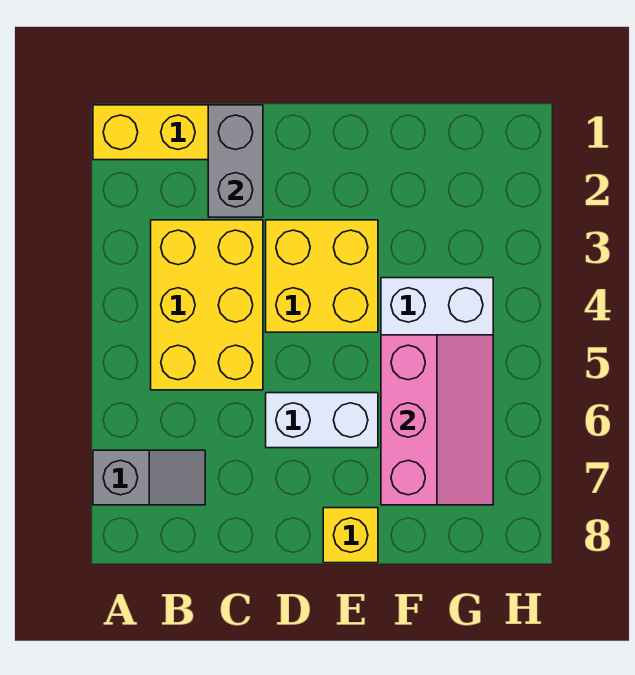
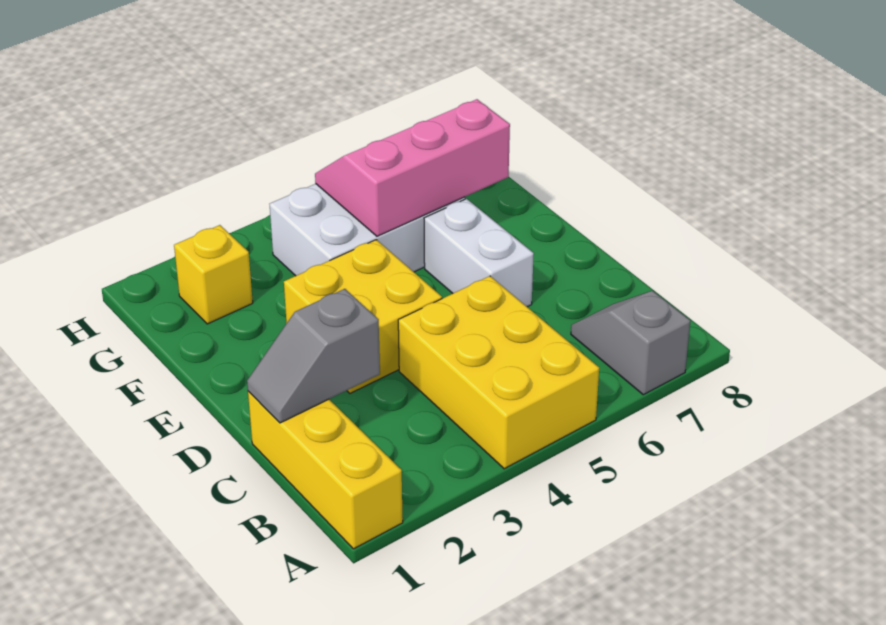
yellow 2x3 brick [151,220,263,390] -> yellow 2x3 brick turned to [398,276,599,469]
grey 1x2 brick [208,105,263,217] -> grey 1x2 slope [247,289,380,423]
yellow 1x1 brick [323,508,378,563] -> yellow 1x1 brick moved to [174,225,253,324]

